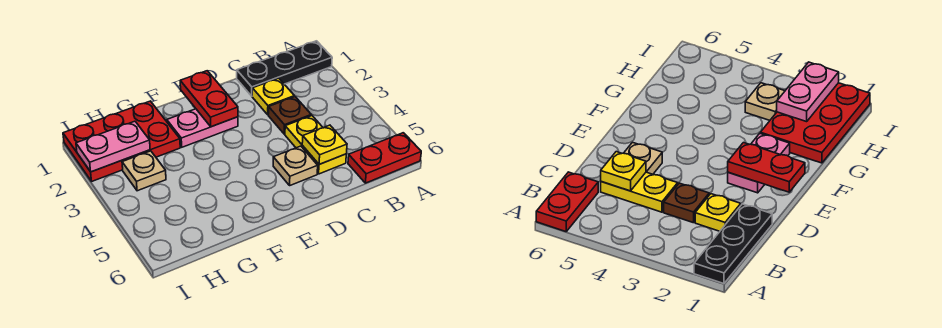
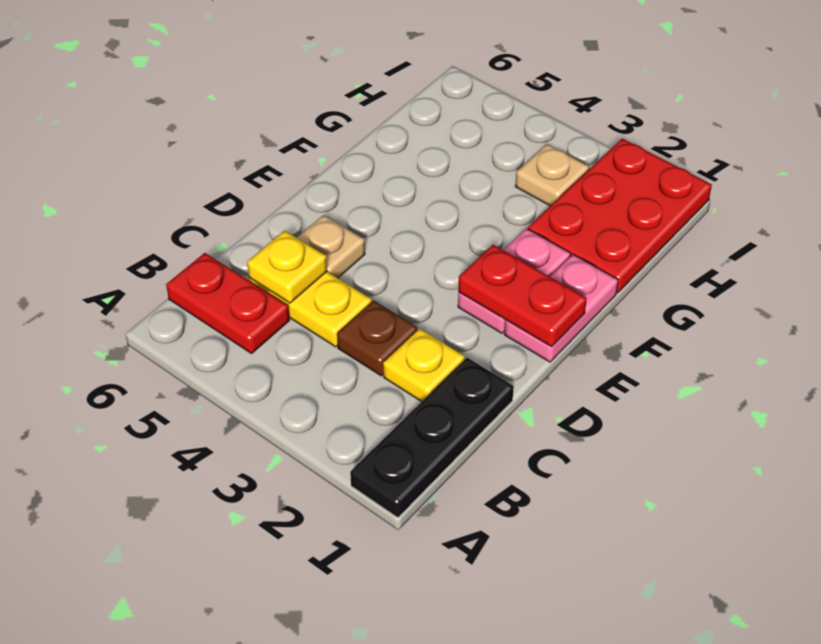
red 1x2 plate [348,133,421,183] -> red 1x2 plate turned to [166,253,290,354]
pink 1x2 plate [76,121,150,172] -> pink 1x2 plate moved to [504,255,618,362]

